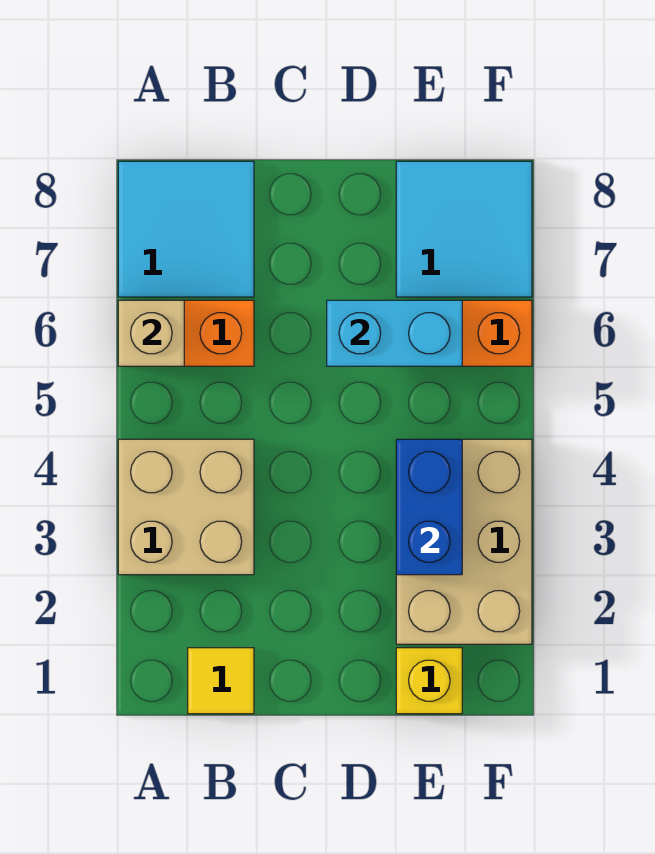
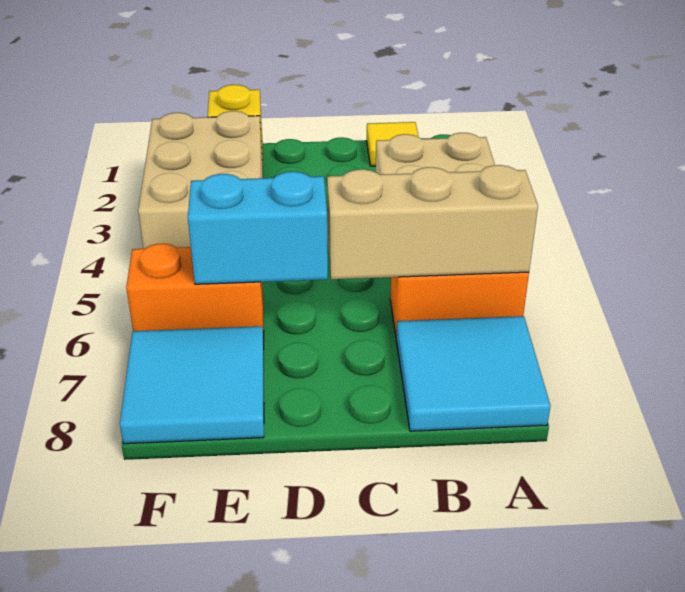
tan 1x1 brick [118,300,184,366] -> tan 1x3 brick [327,165,538,279]
blue 1x2 brick [396,439,462,575] -> none

